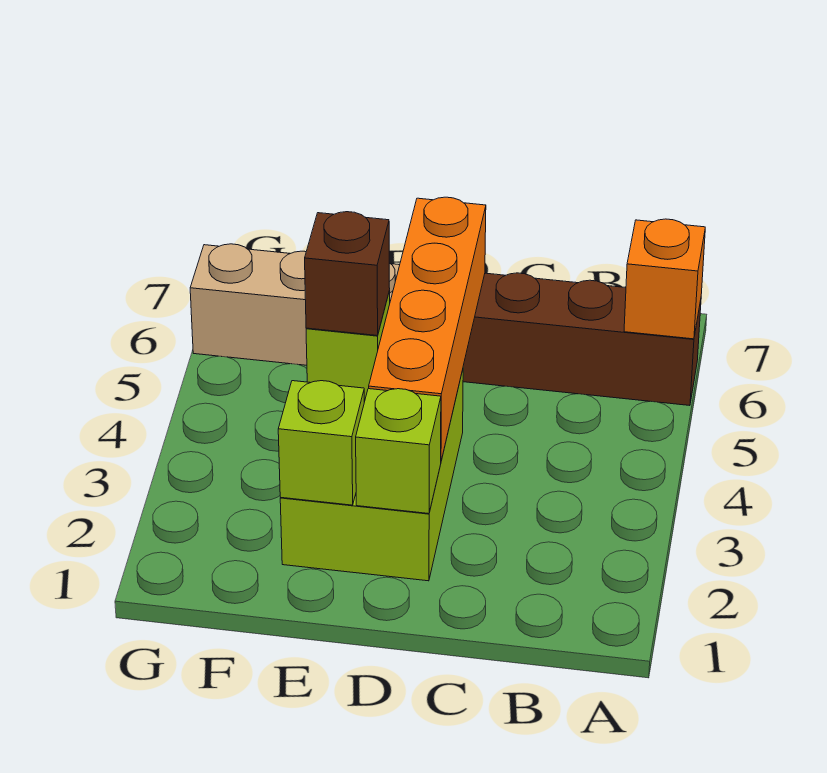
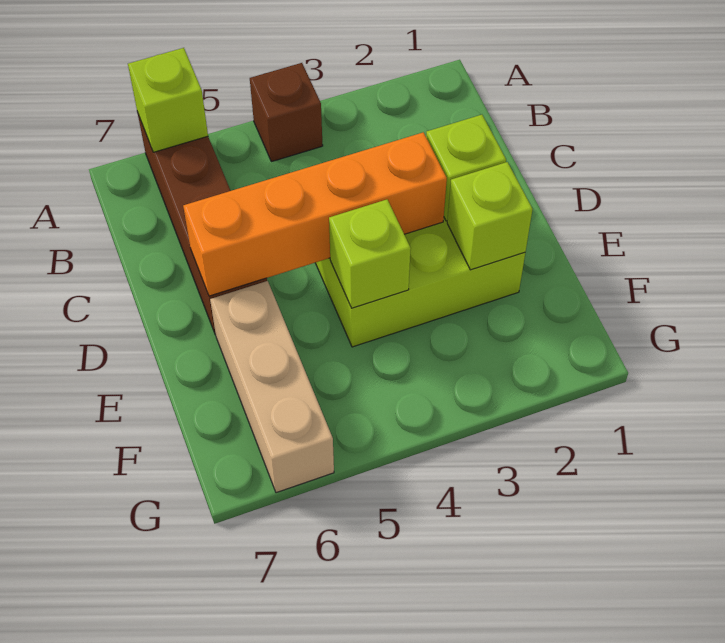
orange 1x1 brick [624,219,705,339] -> lime 1x1 brick [128,48,208,152]
brown 1x1 brick [305,212,390,336] -> brown 1x1 brick moved to [250,63,323,162]

